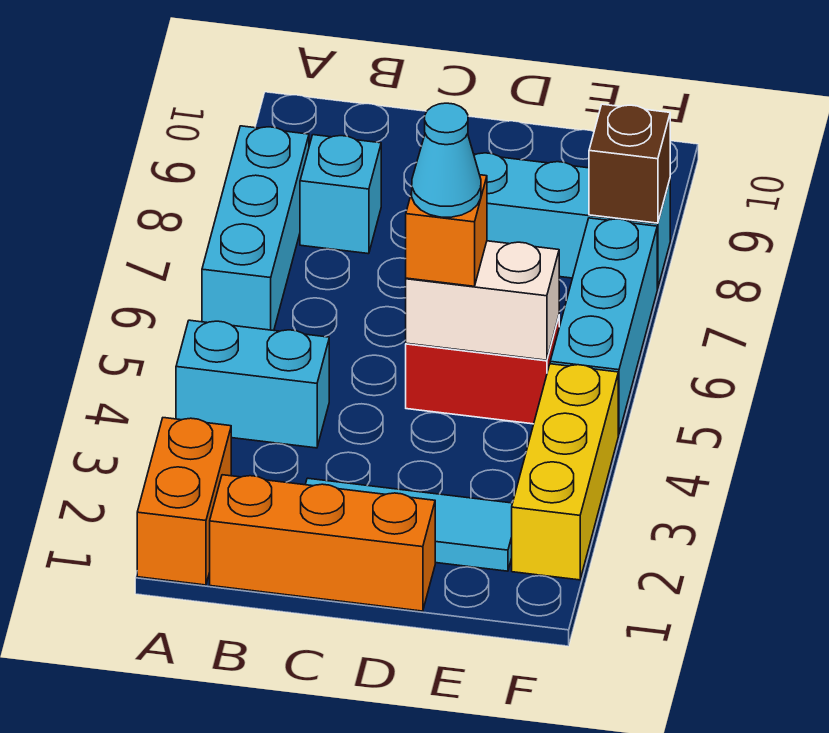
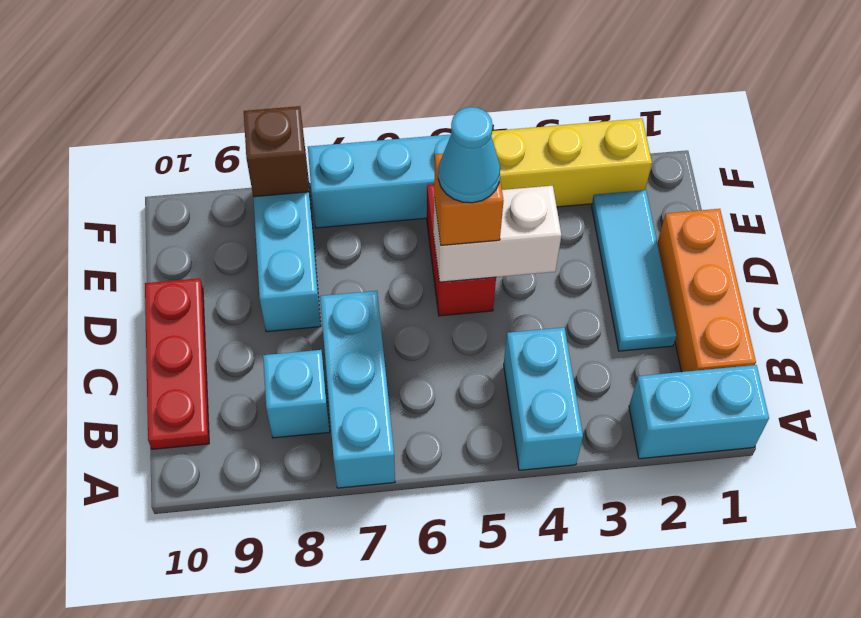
orange 1x2 brick [137,418,231,585] -> cyan 1x2 brick [629,365,769,459]
cyan 1x3 brick [202,126,309,330] -> cyan 1x3 brick turned to [320,291,395,488]
none -> red 1x3 plate [145,278,209,449]
white 1x2 brick [406,241,559,360] -> white 1x2 brick turned to [433,186,561,282]

